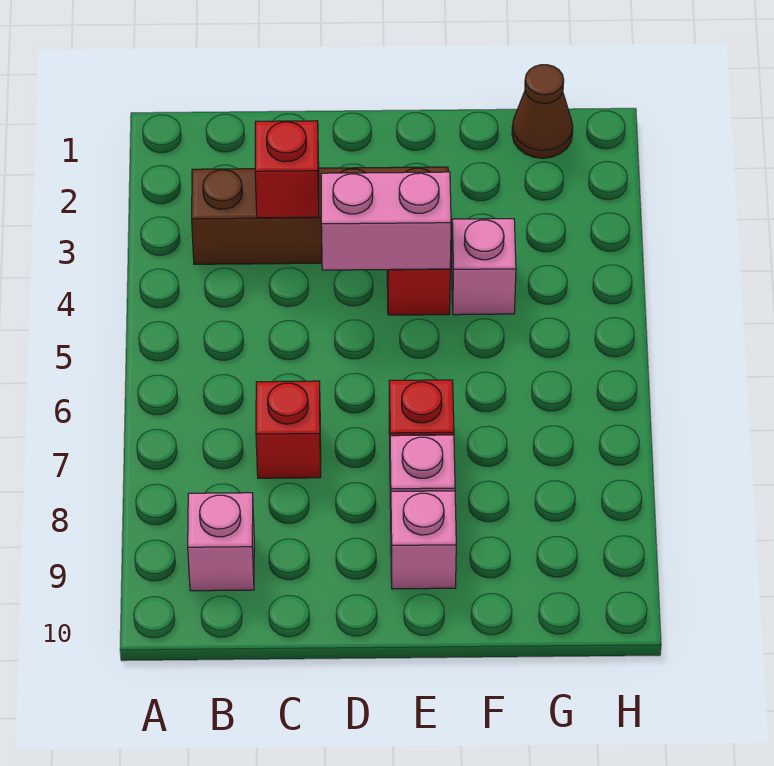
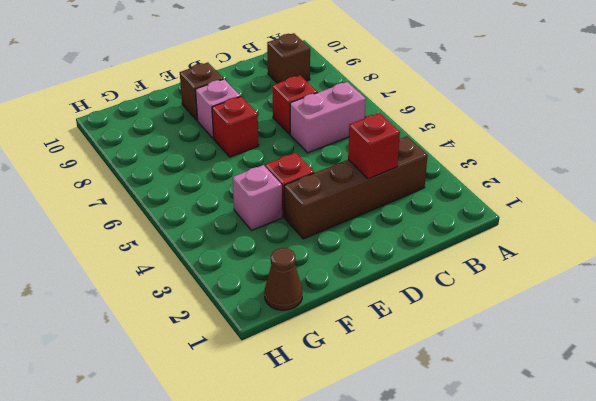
pink 1x1 brick [188,493,254,591] -> brown 1x1 brick [267,33,310,83]
pink 1x2 brick [321,172,451,270] -> pink 1x2 brick moved to [290,82,366,153]
pink 1x1 brick [391,491,456,589] -> brown 1x1 brick [180,63,223,121]

